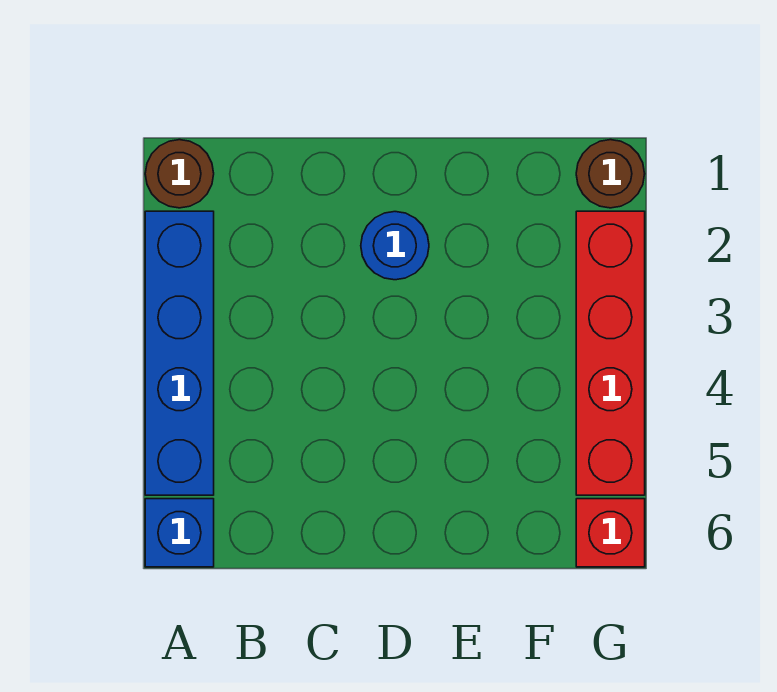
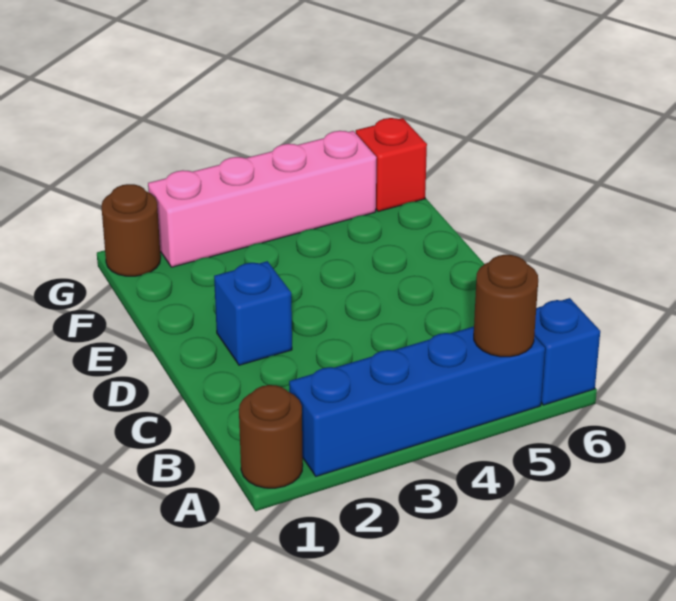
none -> brown 1x1 round brick [474,255,538,357]
blue 1x1 round brick [361,212,429,280] -> blue 1x1 brick [214,261,292,365]
red 1x4 brick [576,211,645,495] -> pink 1x4 brick [148,131,377,267]

